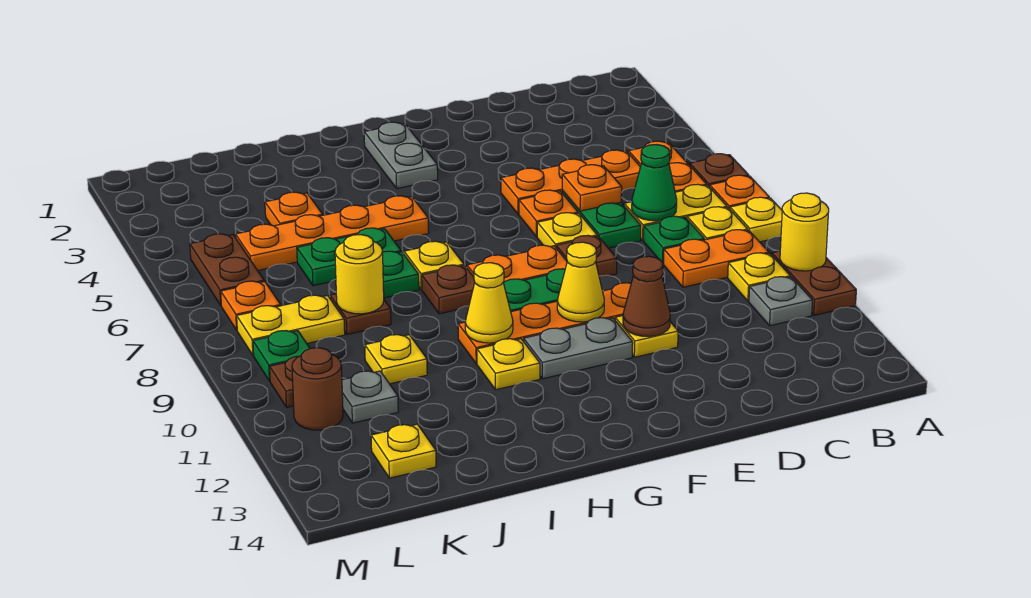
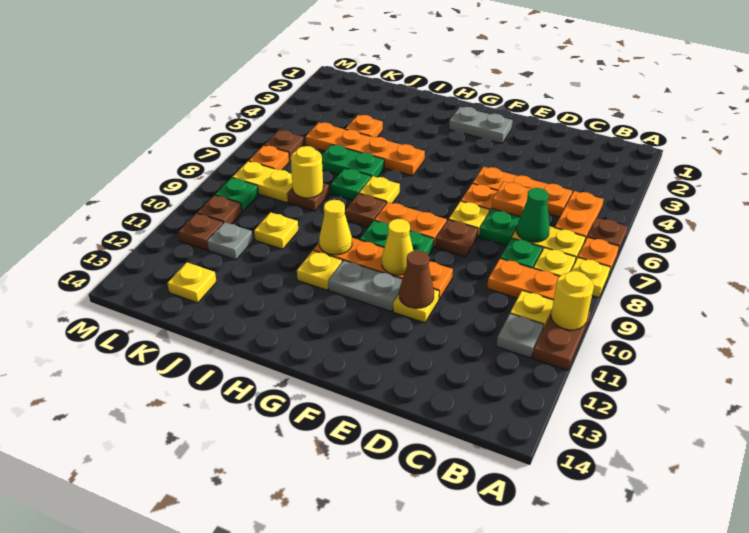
grey 1x2 plate [364,122,438,188] -> grey 1x2 plate turned to [449,107,513,143]
brown 1x2 plate [190,234,264,305] -> brown 1x1 plate [265,130,304,161]
brown 1x1 round brick [292,348,343,430] -> brown 1x1 plate [179,213,223,250]

